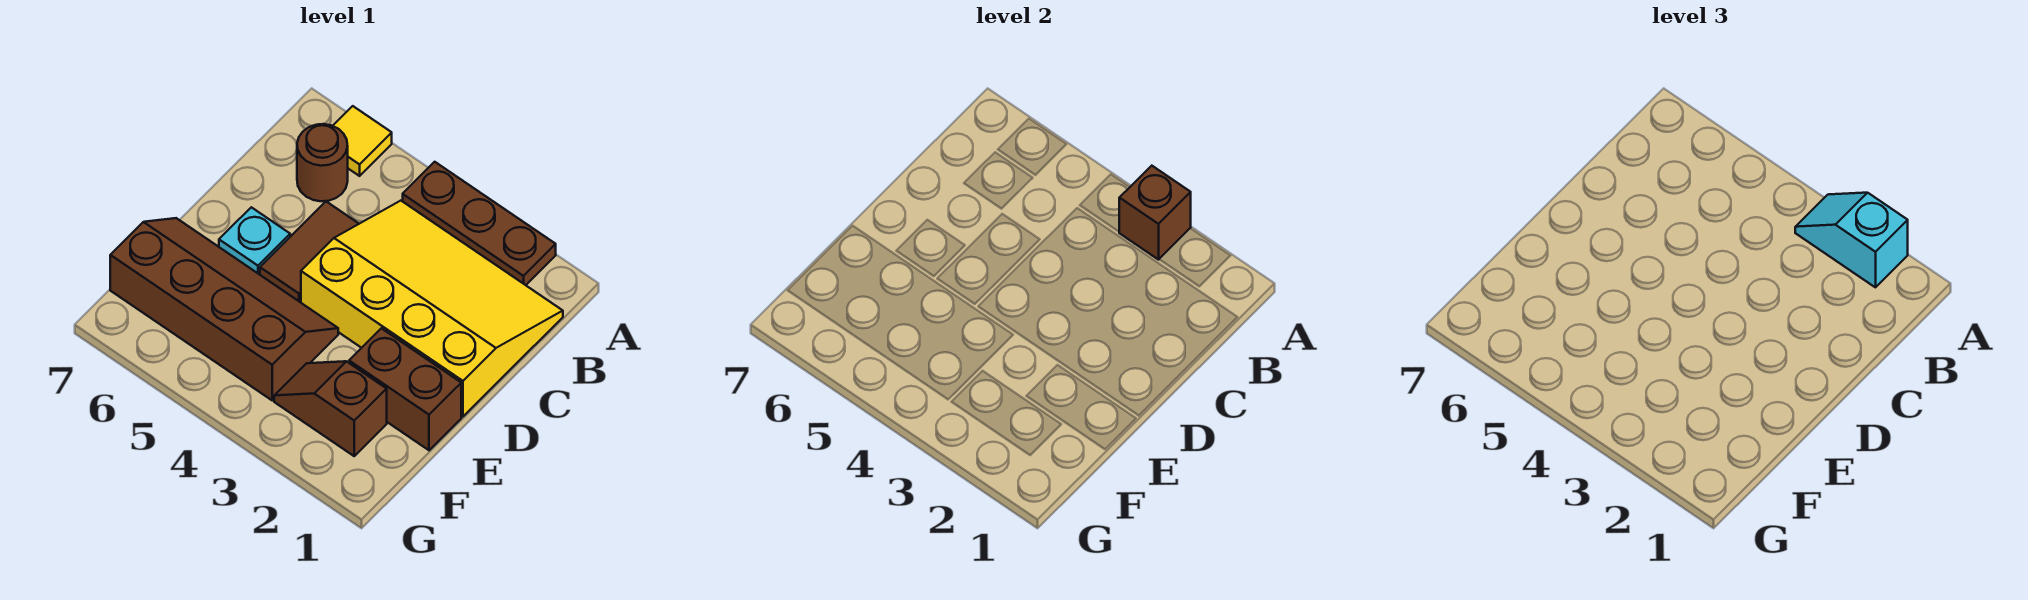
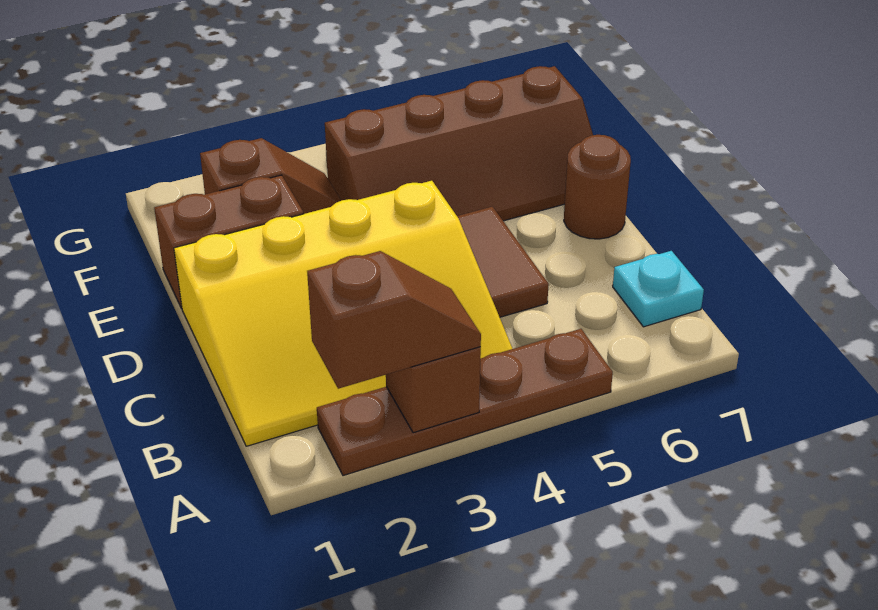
brown 1x3 plate [403,162,556,285] -> brown 1x4 plate [317,329,613,476]
cyan 1x2 slope [1795,193,1908,287] -> brown 1x2 slope [307,251,481,389]
yellow 1x1 tile [333,106,392,176] -> none
brown 1x1 round brick [297,124,348,201] -> brown 1x1 round brick moved to [564,135,631,239]
cyan 1x1 plate [219,207,290,275] -> cyan 1x1 plate moved to [613,251,704,327]

